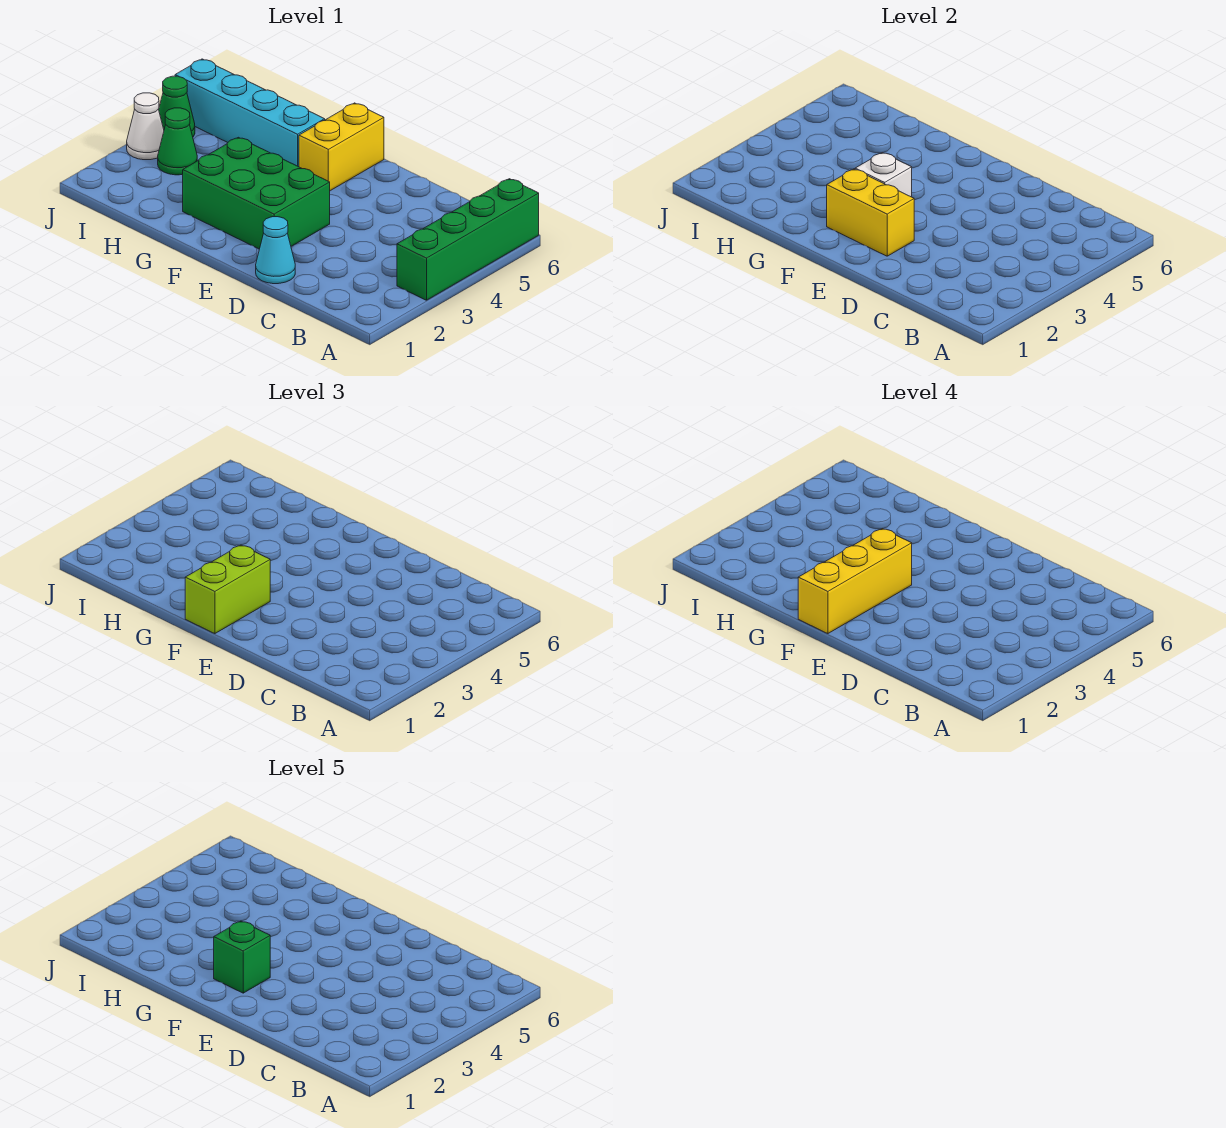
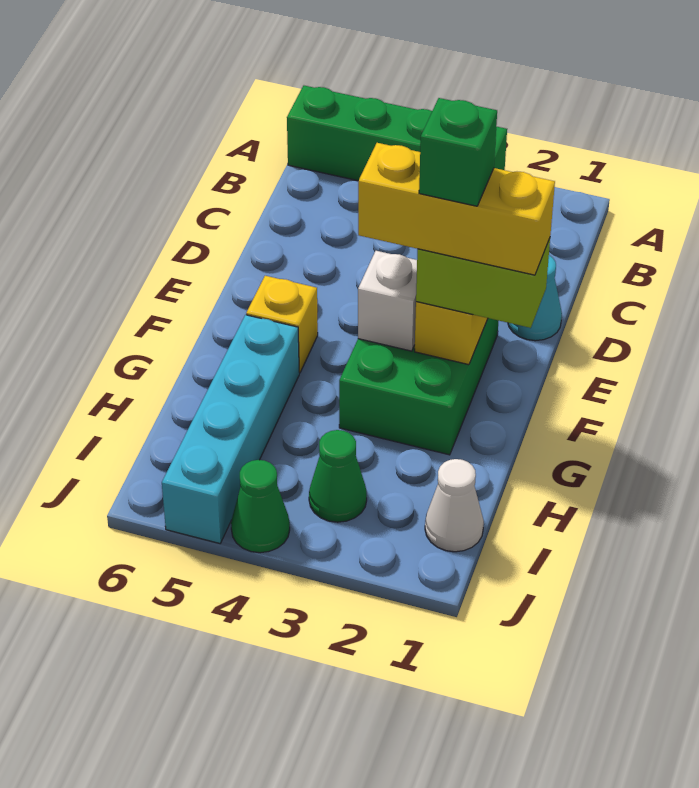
yellow 1x2 brick [299,103,384,191] -> yellow 1x1 brick [246,276,318,373]
white 1x1 cone [127,93,164,160] -> white 1x1 cone moved to [425,459,484,552]

